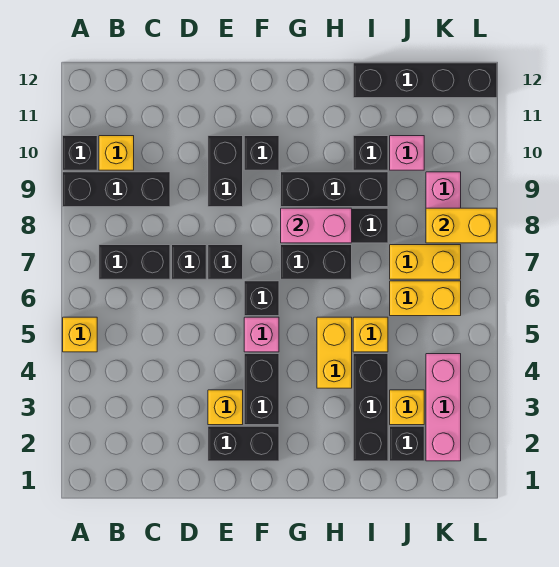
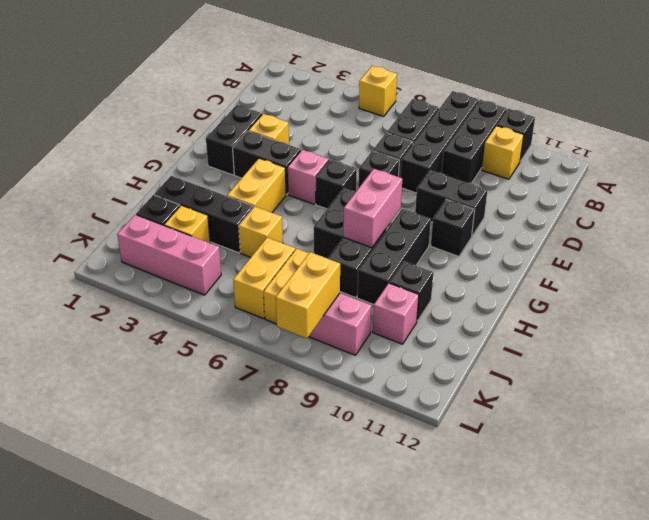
yellow 1x2 brick [317,317,352,388] -> yellow 1x2 brick turned to [227,158,286,212]
black 1x4 brick [353,63,497,98] -> black 1x4 brick moved to [401,91,479,193]

